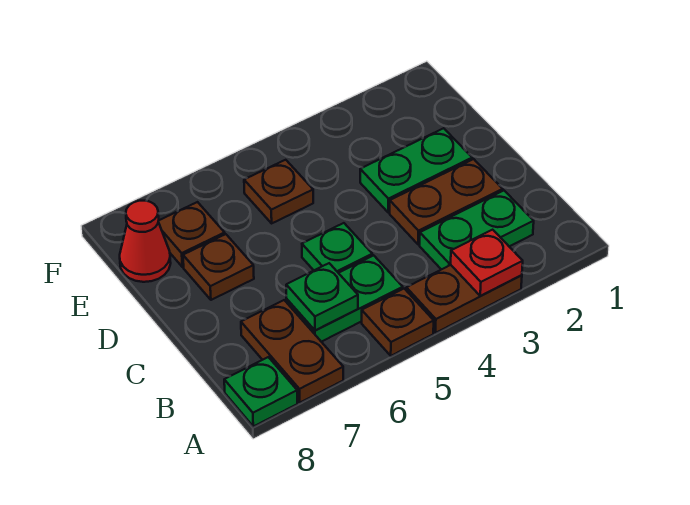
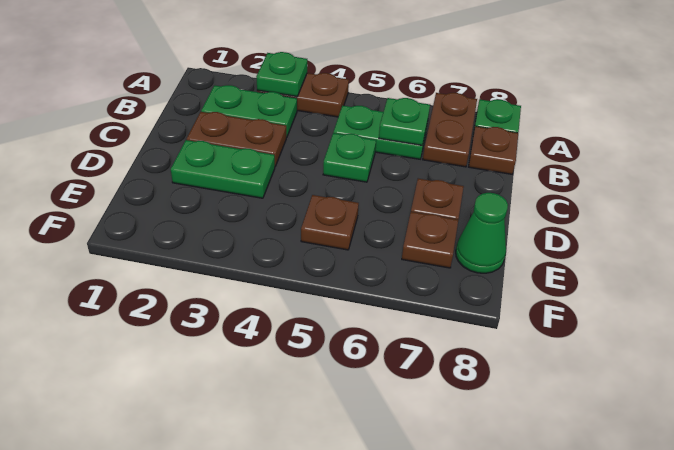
red 1x1 plate [451,230,523,296] -> green 1x1 plate [256,52,307,96]
brown 1x1 plate [362,289,434,356] -> brown 1x1 plate moved to [469,126,518,174]
red 1x1 cone [120,201,171,282] -> green 1x1 cone [456,193,508,273]

